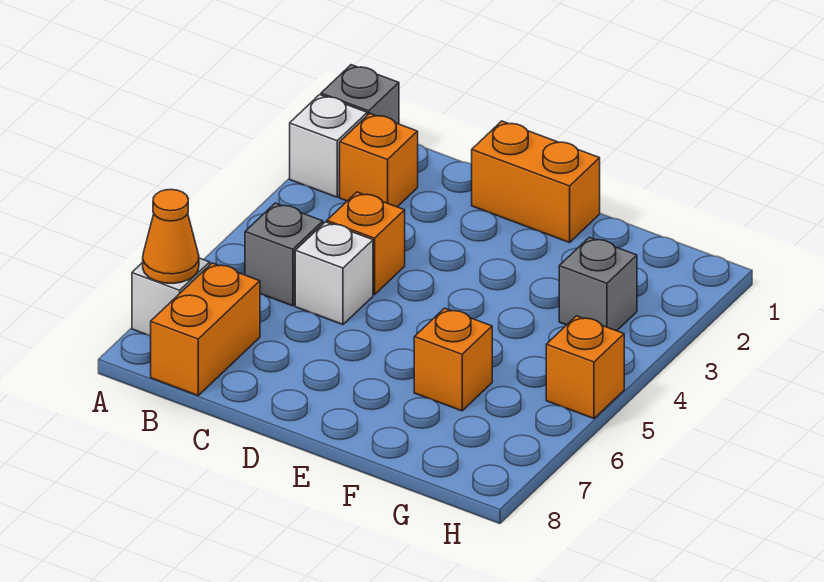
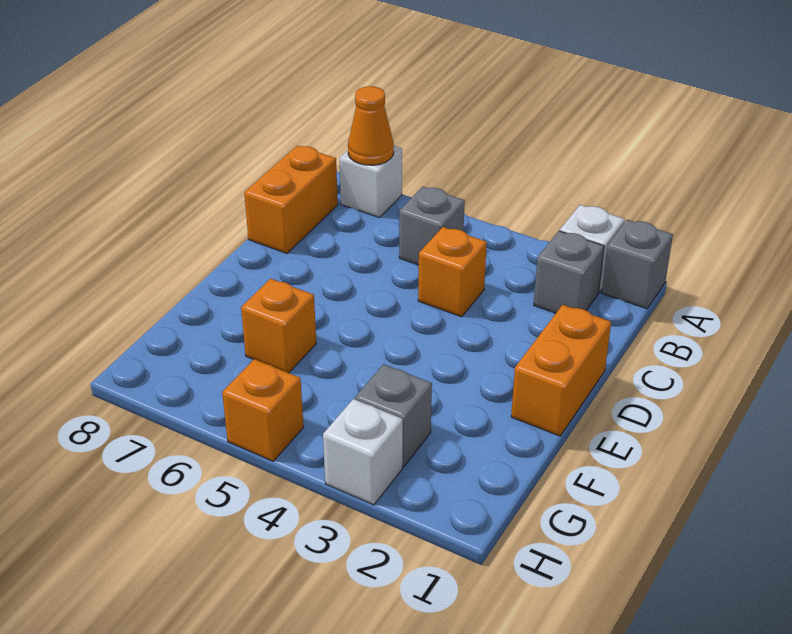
orange 1x1 brick [340,114,418,207] -> grey 1x1 brick [534,231,604,313]
orange 1x2 brick [151,263,260,395] -> orange 1x2 brick turned to [244,146,338,253]
white 1x1 brick [295,222,373,325] -> white 1x1 brick moved to [323,399,403,505]

